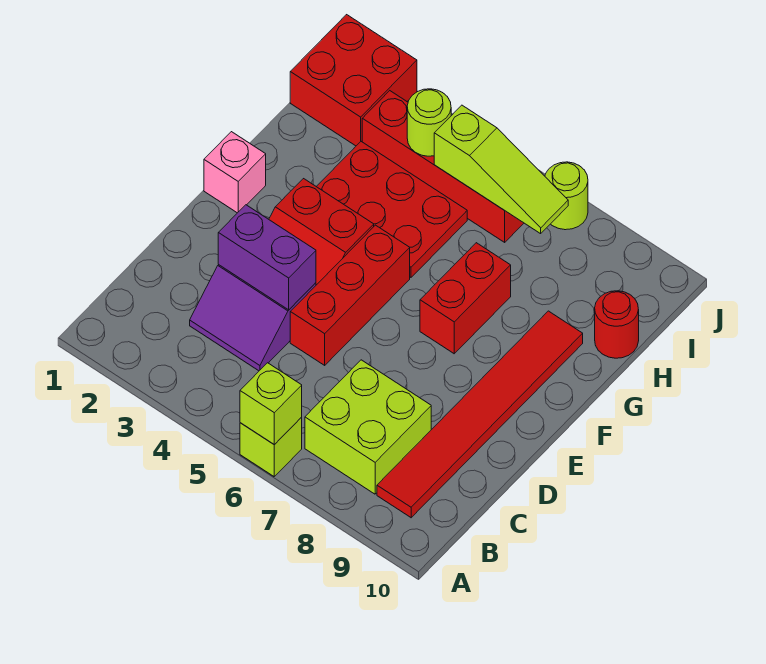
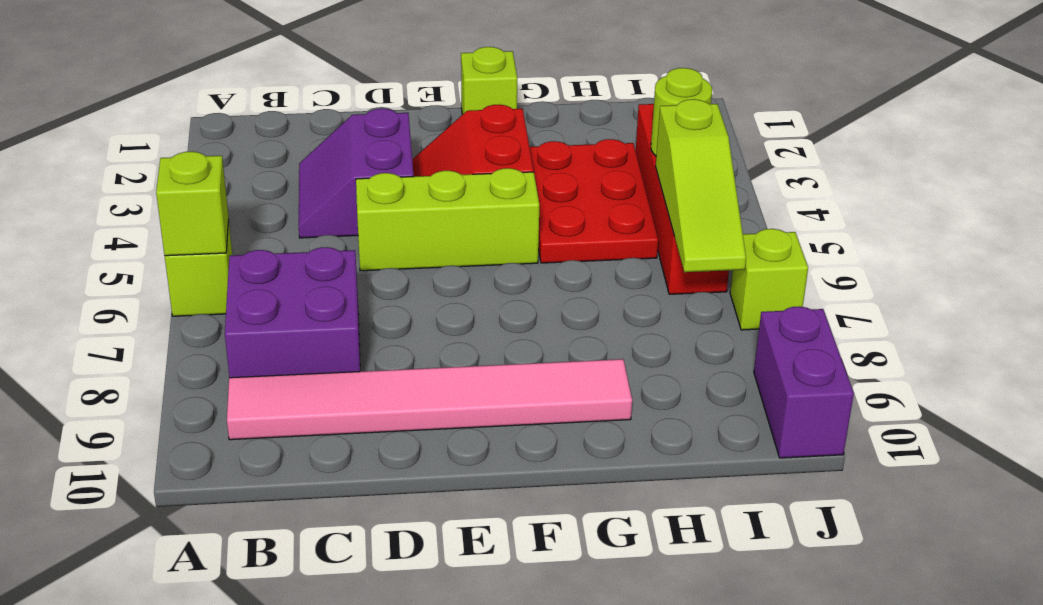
lime 2x2 brick [305,360,431,494] -> purple 2x2 brick [225,247,360,378]
red 1x6 tile [377,311,583,518] -> pink 1x6 tile [227,359,632,440]
purple 1x2 brick [218,205,316,310] -> purple 1x2 brick moved to [754,306,854,458]
red 1x3 brick [290,225,410,365] -> lime 1x3 brick [356,168,539,271]
pink 1x1 brick [204,132,266,213] -> lime 1x1 brick [461,47,517,115]
red 1x2 brick [420,243,511,354] -> none
red 1x1 round brick [595,291,639,358] -> none
red 2x2 brick [290,15,417,146] -> none
lime 1x1 round brick [545,162,588,230] -> lime 1x1 brick [730,229,808,330]

